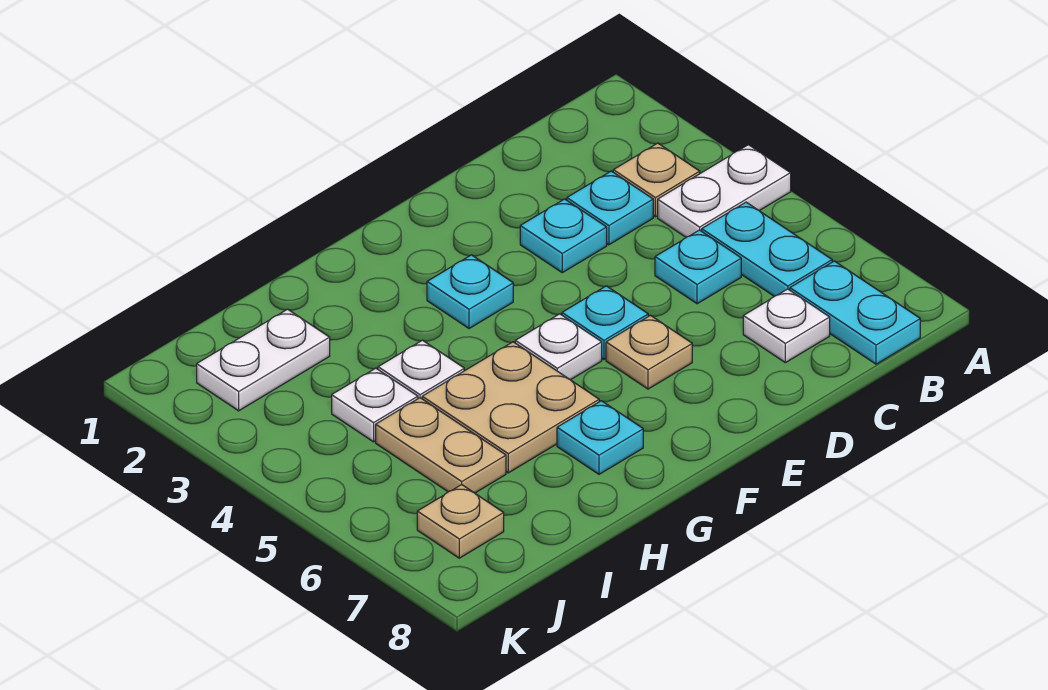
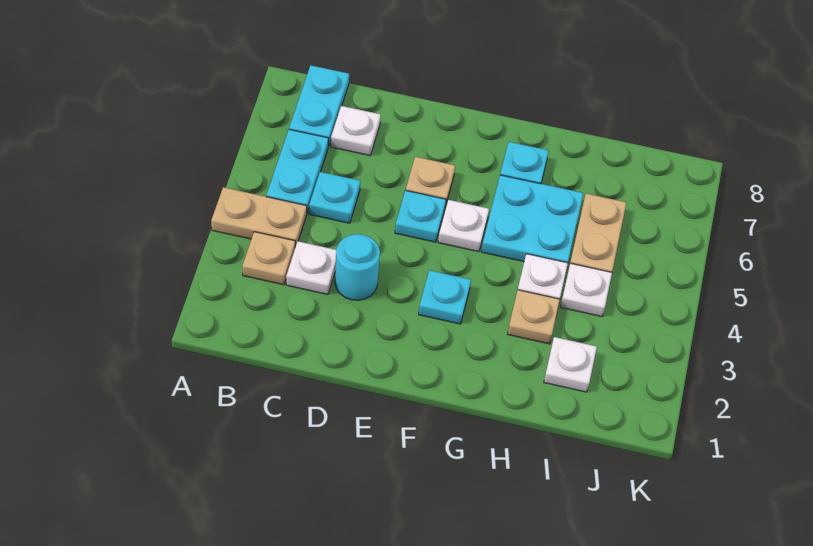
white 1x2 plate [658,145,791,237] -> tan 1x2 plate [211,187,307,247]
cyan 1x1 plate [567,171,653,245] -> white 1x1 plate [286,241,336,295]
cyan 1x1 plate [520,199,607,273] -> cyan 1x1 round brick [335,234,380,300]
tan 2x2 plate [422,342,599,473] -> cyan 2x2 plate [481,175,583,263]
white 1x2 plate [197,309,330,411] -> white 1x1 plate [544,337,597,392]
tan 1x1 plate [417,485,504,558] -> tan 1x1 plate moved to [508,290,560,344]

